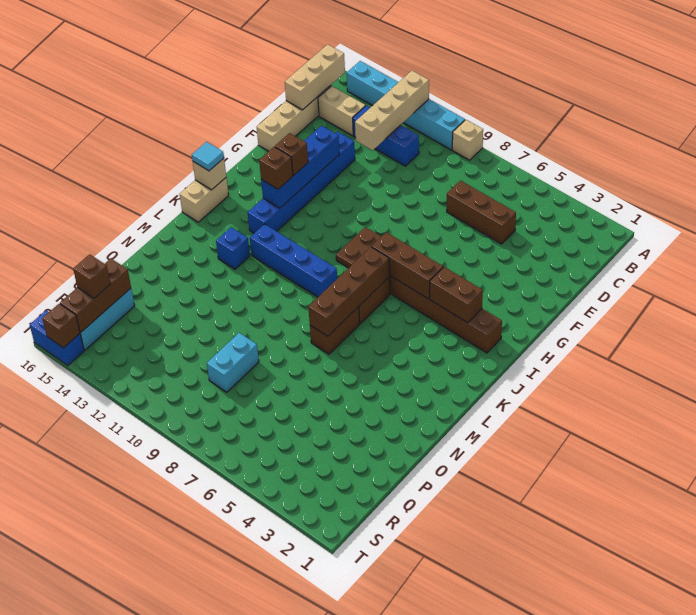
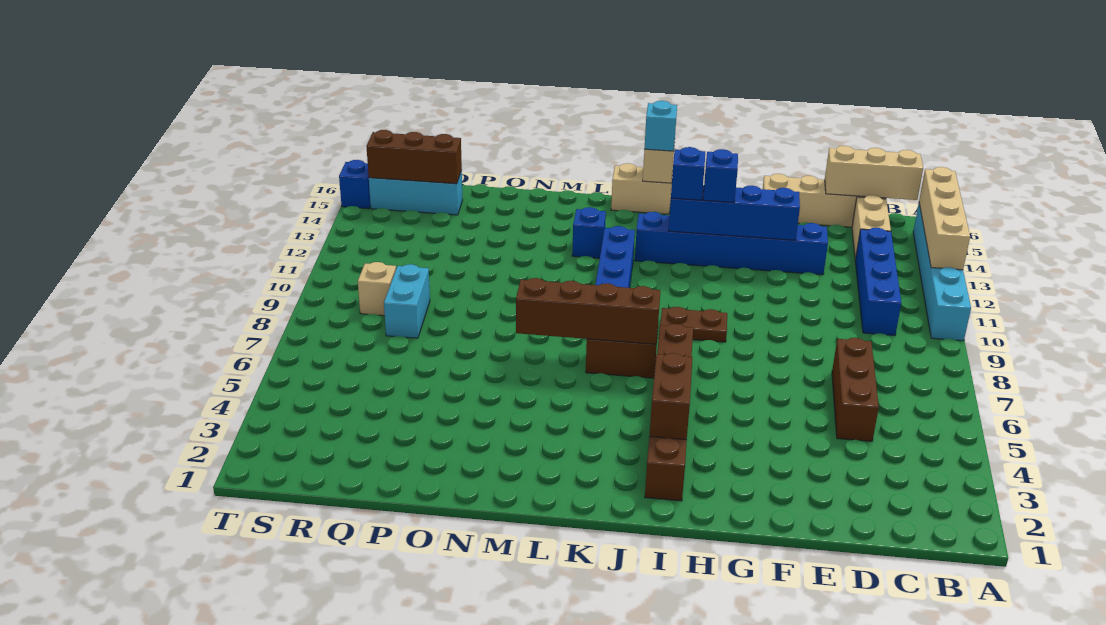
tan 1x1 brick [452,120,483,160] -> tan 1x1 brick moved to [358,262,396,316]
tan 1x4 brick [355,71,429,150] -> tan 1x4 brick turned to [919,167,970,270]
blue 1x3 brick [353,106,419,166] -> blue 1x4 brick [855,228,901,335]
brown 1x1 brick [275,133,308,175] -> blue 1x1 brick [703,149,738,203]
brown 1x3 brick [372,232,443,299] -> none
brown 1x1 brick [259,147,293,189] -> blue 1x1 brick [671,147,705,200]
cyan 1x1 tile [192,142,224,171] -> cyan 1x1 brick [644,101,677,151]
brown 1x2 brick [310,307,360,354] -> none
cyan 1x2 brick [207,333,259,392] -> cyan 1x2 brick turned to [384,264,430,338]
brown 1x1 brick [73,254,110,298] -> none
blue 1x2 brick [30,310,84,366] -> blue 1x1 brick [339,160,371,209]
brown 1x1 brick [42,304,80,348] -> none

